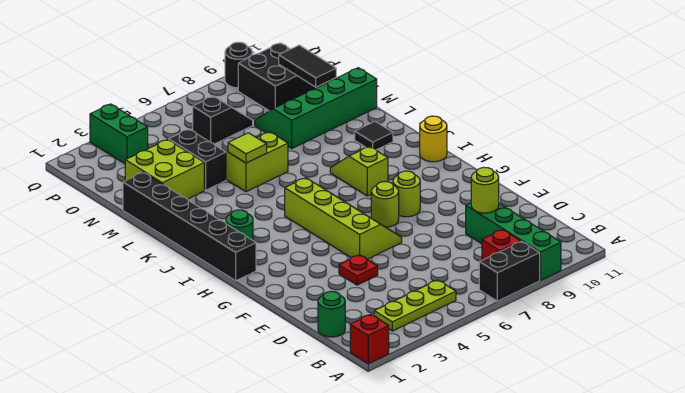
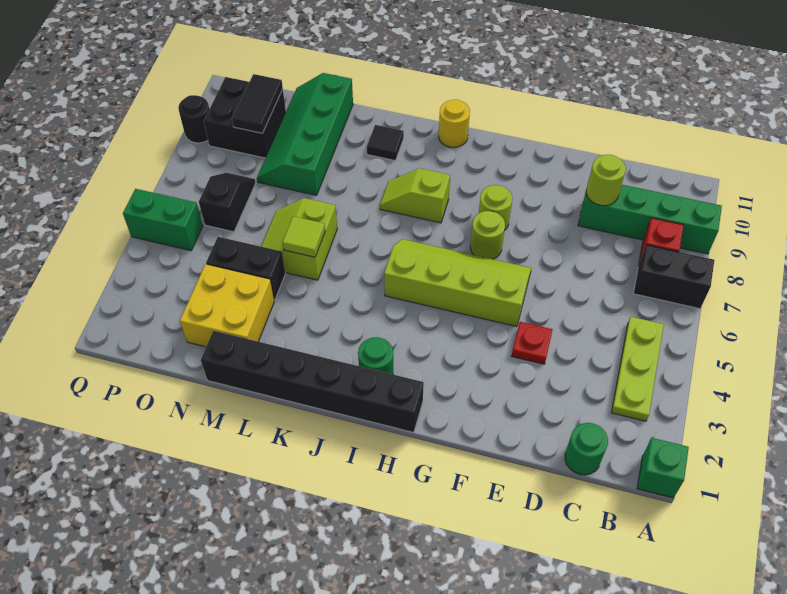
red 1x1 brick [350,314,389,364] -> green 1x1 brick [637,438,689,498]
black 1x2 brick [479,241,540,301] -> black 1x2 brick turned to [633,245,714,309]
lime 2x2 brick [125,140,204,199] -> yellow 2x2 brick [180,264,274,347]
black 1x2 tile [279,45,336,87] -> black 1x2 tile turned to [232,74,283,133]
green 1x2 brick [90,104,148,164] -> green 1x2 brick moved to [123,189,203,251]

